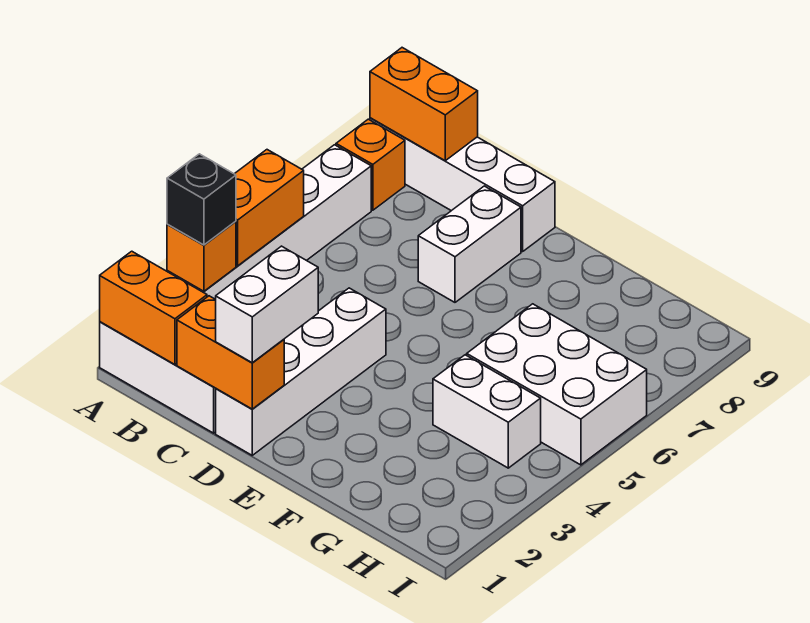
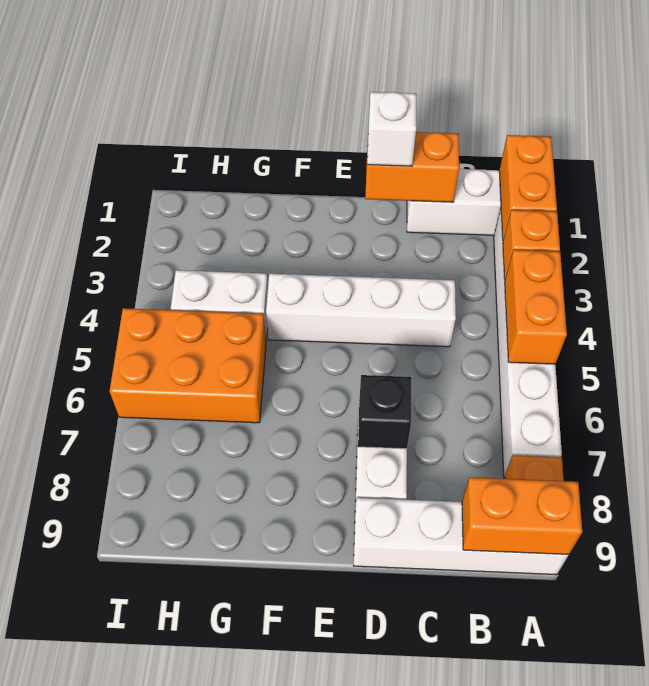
orange 1x2 brick [100,251,207,364] -> orange 1x2 brick turned to [499,135,557,240]
black 1x1 brick [167,154,236,245] -> black 1x1 brick moved to [358,375,411,449]
white 1x4 brick [216,288,386,455] -> white 1x4 brick turned to [266,274,456,347]
white 1x2 brick [216,246,318,363] -> white 1x1 brick [367,92,416,166]
white 2x3 brick [467,304,647,465] -> orange 2x3 brick [110,308,266,423]

